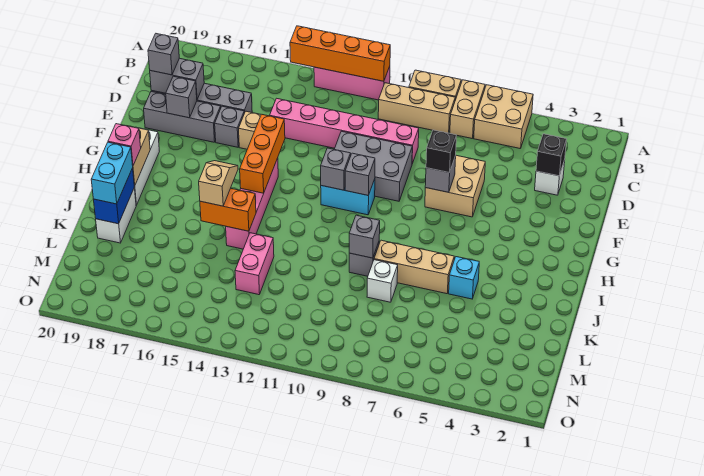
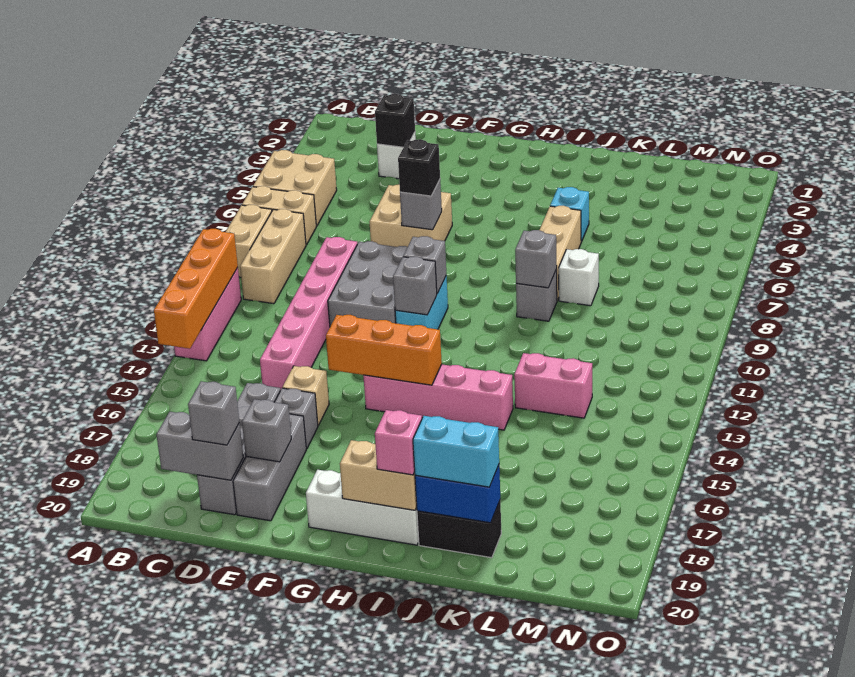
grey 1x2 brick [150,58,204,99] -> grey 1x2 brick turned to [157,412,243,480]
tan 1x2 slope [199,161,238,206] -> none
orange 1x2 brick [200,188,256,231] -> none
white 1x2 brick [96,188,136,243] -> black 1x2 brick [417,501,501,558]

